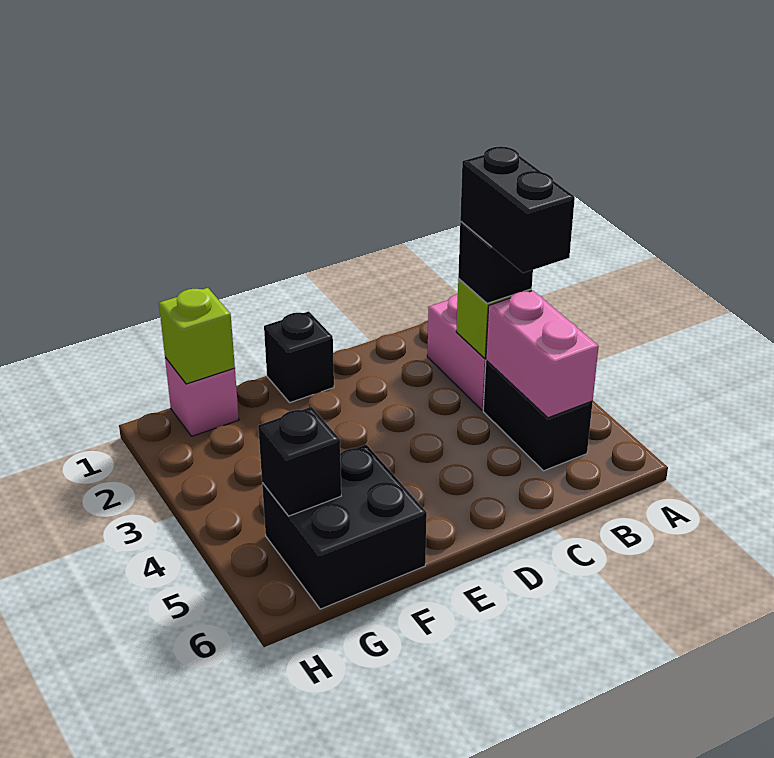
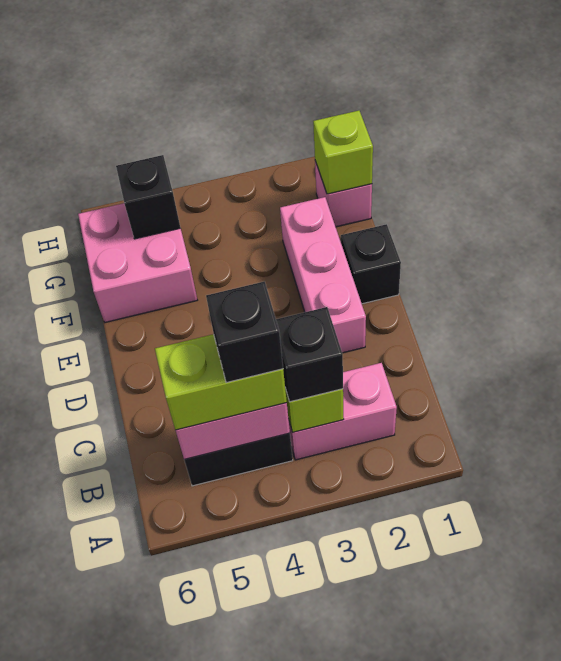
black 1x2 brick [460,146,575,273] -> black 1x1 brick [206,282,283,383]
none -> lime 1x2 brick [155,334,287,430]
none -> pink 1x3 brick [280,197,366,353]
black 2x2 brick [262,445,427,609] -> pink 2x2 brick [78,203,197,322]

